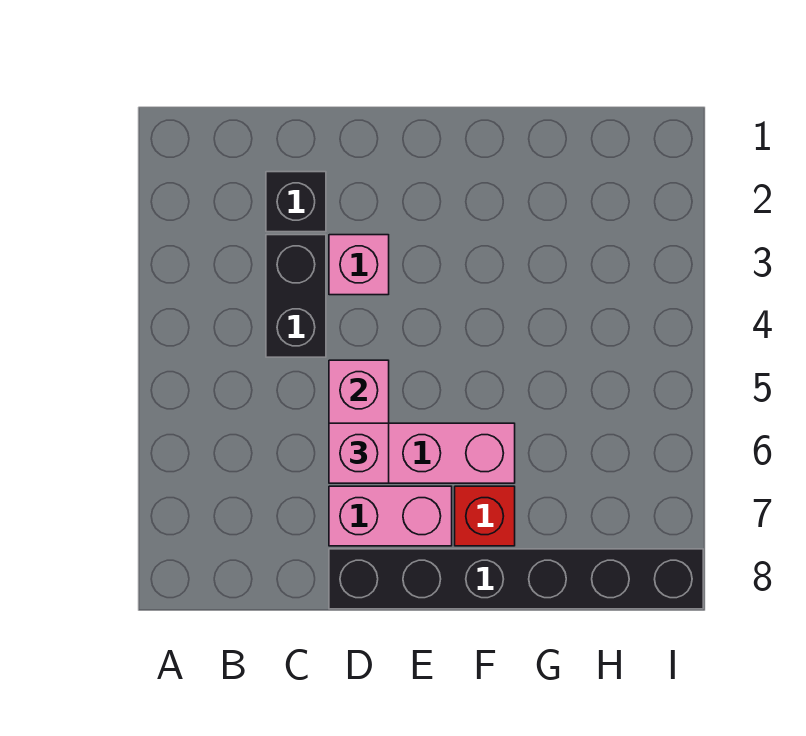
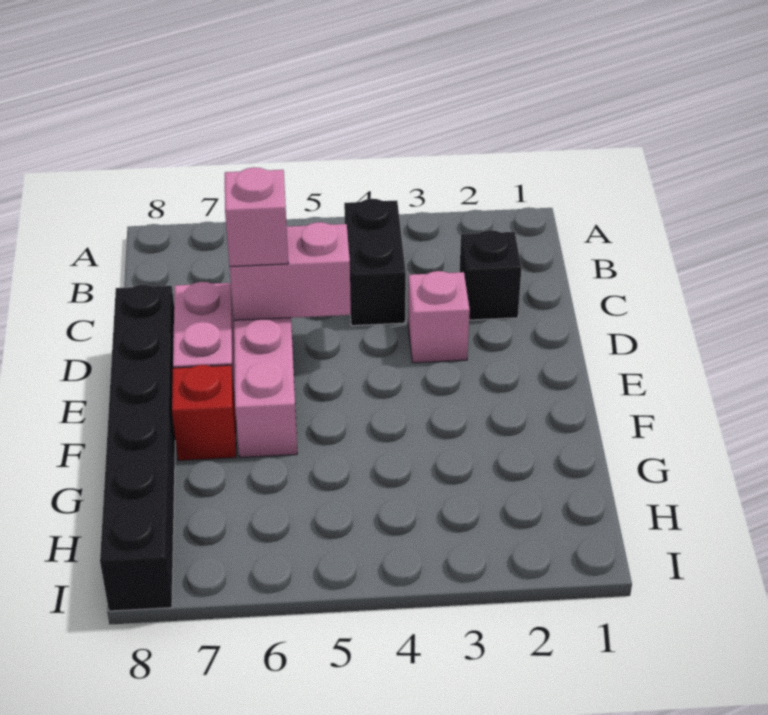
black 1x2 brick [266,235,326,357] -> black 1x2 brick turned to [344,199,406,326]

